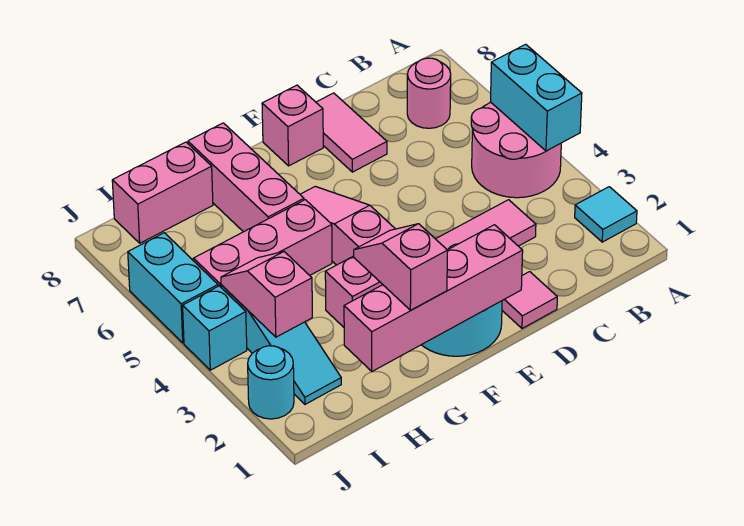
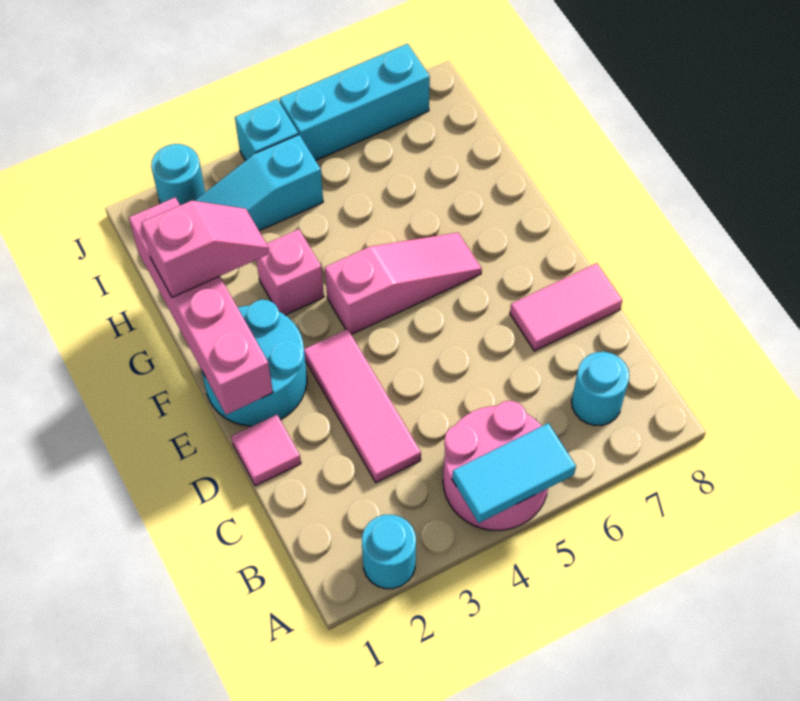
cyan 1x1 tile [575,187,637,242] -> cyan 1x1 round brick [362,515,416,589]
cyan 1x2 brick [490,44,582,151] -> cyan 1x2 tile [452,423,576,523]
pink 1x1 round brick [407,58,451,128] -> cyan 1x1 round brick [572,352,629,425]
pink 1x1 brick [262,85,323,166] -> none
pink 1x3 brick [194,200,332,287] -> none
pink 1x3 brick [188,123,304,232] -> none
pink 1x2 brick [112,142,213,243] -> none
pink 1x2 slope [221,252,312,337] -> none
cyan 1x2 brick [128,233,218,343] -> cyan 1x3 brick [279,44,430,160]

